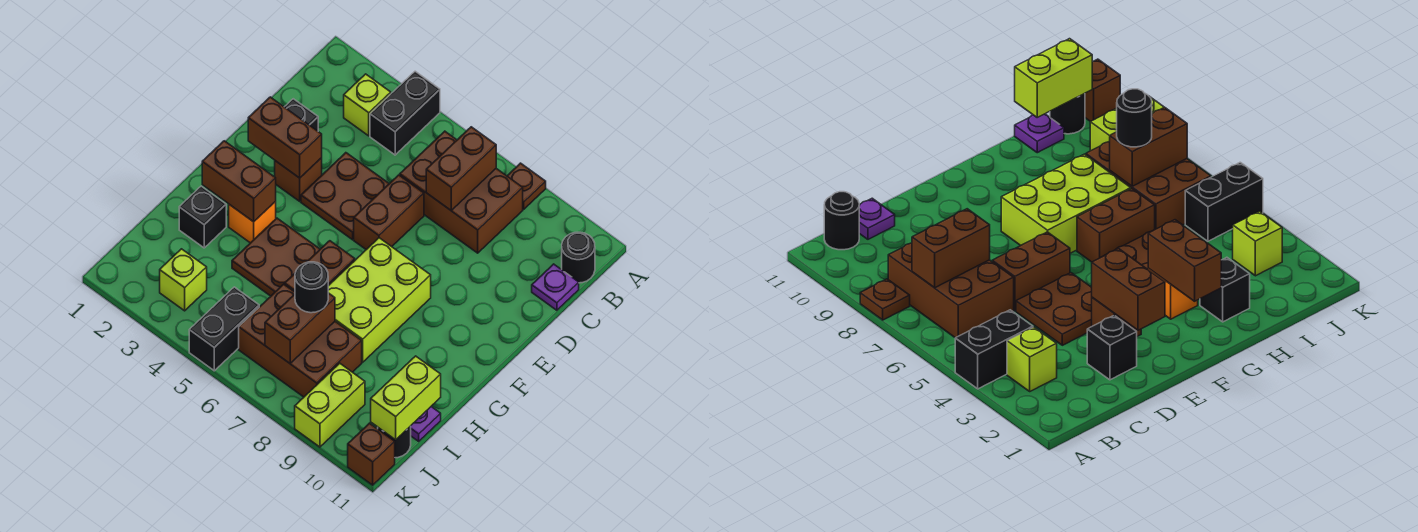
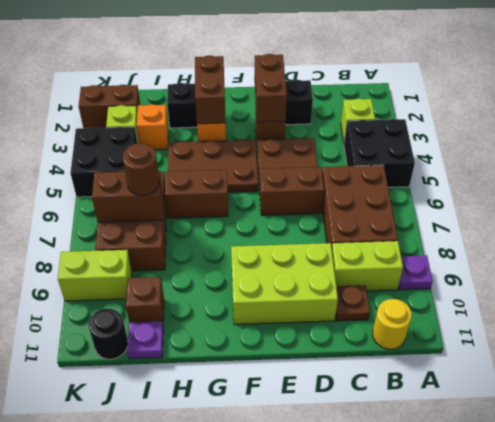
black 1x2 brick [370,71,440,155] -> black 2x2 brick [344,119,415,187]
brown 1x1 plate [507,163,546,209] -> brown 1x1 plate moved to [335,285,370,321]
brown 1x2 brick [426,127,496,210] -> brown 1x2 brick moved to [79,85,140,128]
black 1x1 round brick [562,232,595,283] -> yellow 1x1 round brick [373,299,412,349]
purple 1x1 plate [532,264,579,310] -> purple 1x1 plate moved to [398,255,433,290]
lime 2x3 brick [328,238,431,362] -> lime 2x3 brick moved to [231,243,338,324]
brown 2x2 plate [232,218,320,296] -> brown 2x3 plate [168,140,258,192]
none -> orange 1x1 brick [137,104,168,150]
black 1x1 round brick [295,262,328,313] -> brown 1x1 round brick [122,143,160,195]
lime 1x2 brick [371,356,441,440] -> lime 1x2 brick moved to [332,241,403,291]
black 1x2 brick [189,287,259,371] -> black 2x2 brick [71,127,137,197]
brown 1x1 brick [348,423,395,485] -> brown 1x1 brick moved to [126,277,164,323]

